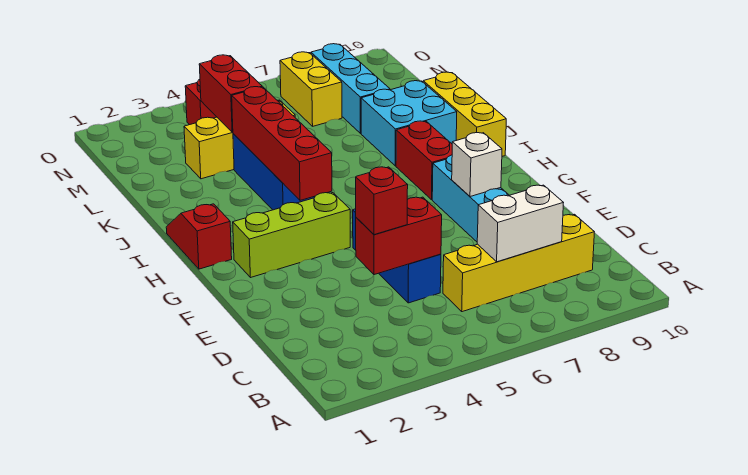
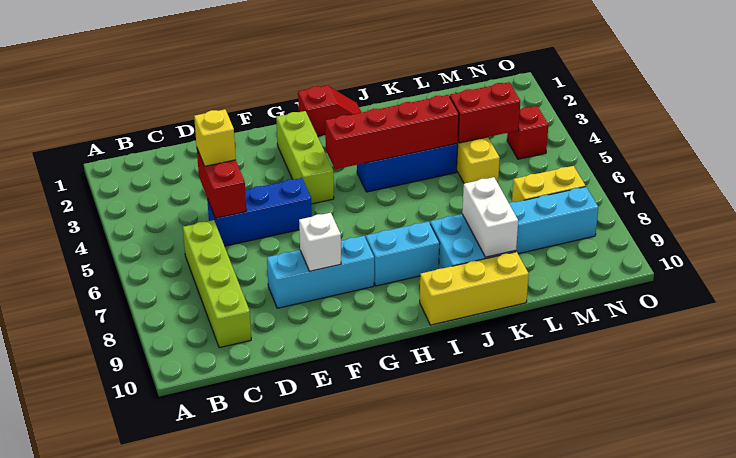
yellow 1x4 brick [443,214,594,312] -> lime 1x4 brick [183,220,251,348]
white 1x2 brick [477,185,563,262] -> white 1x2 brick moved to [462,177,518,257]
red 1x1 brick [356,167,408,235] -> yellow 1x1 brick [194,109,236,166]
red 1x2 brick [396,121,452,200] -> cyan 1x2 brick [366,221,440,286]

